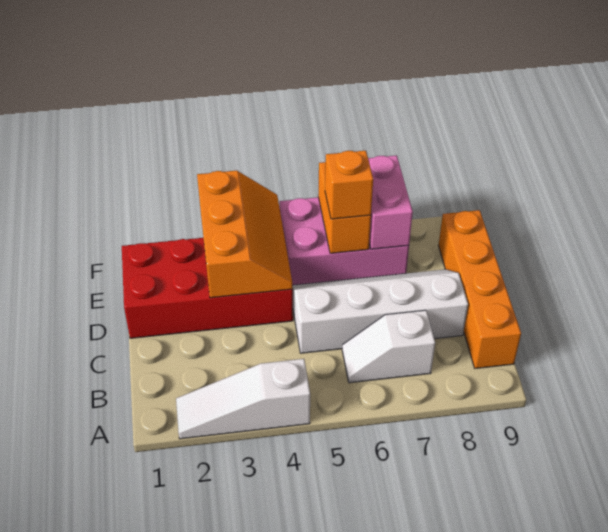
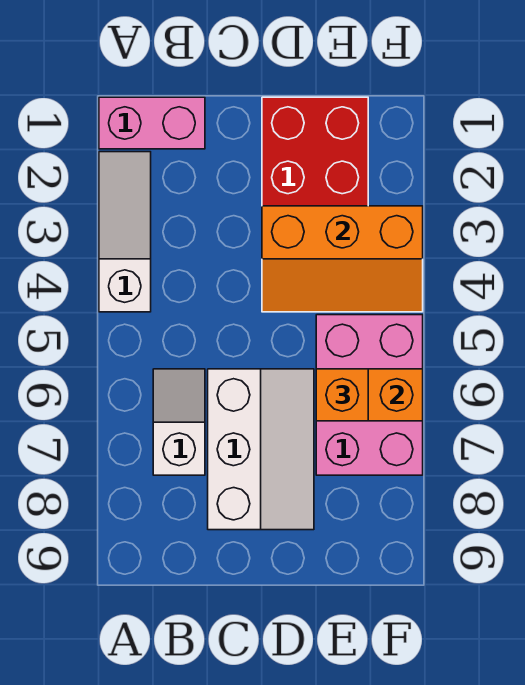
orange 1x4 brick [439,210,521,368] -> none
white 2x4 slope [292,269,468,353] -> white 2x3 slope [208,369,314,530]
pink 1x2 brick [368,155,413,249] -> pink 1x2 brick moved to [99,97,205,149]

